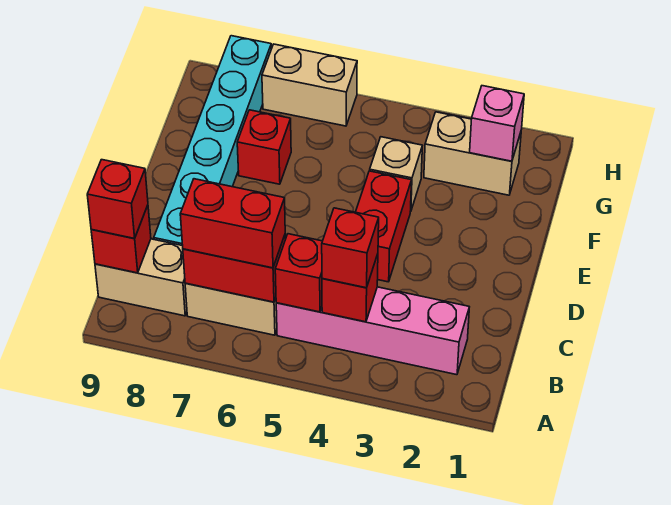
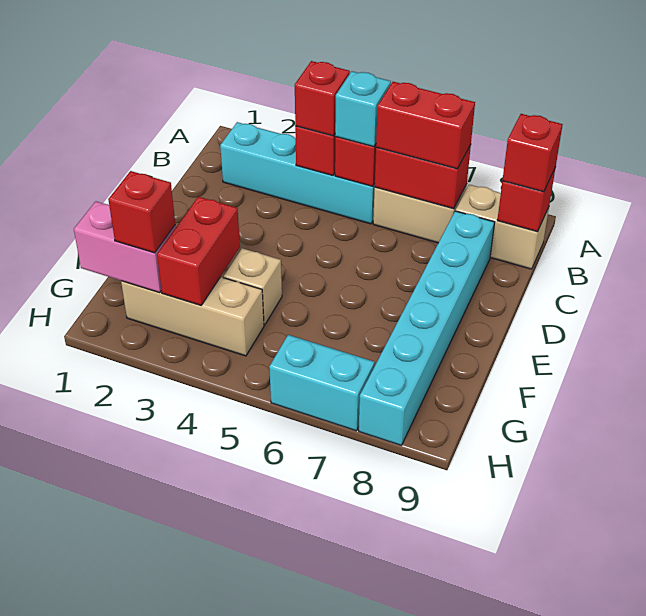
pink 1x4 brick [276,287,469,375] -> cyan 1x4 brick [220,122,375,224]
none -> cyan 1x1 brick [335,71,391,147]
red 1x2 brick [356,171,412,282] -> red 1x2 brick moved to [157,197,240,305]
red 1x1 brick [237,110,291,184] -> red 1x1 brick moved to [108,171,175,253]
tan 1x2 brick [424,112,521,195] -> tan 1x3 brick [121,277,264,356]
pink 1x1 brick [470,86,524,161] -> pink 1x2 brick [74,201,176,292]
tan 1x2 brick [262,44,357,126] -> cyan 1x2 brick [269,335,375,431]

